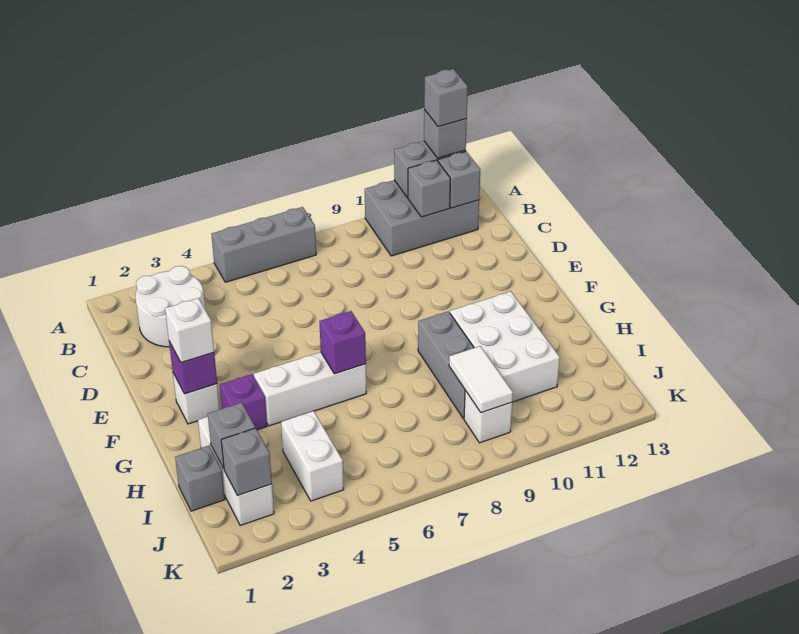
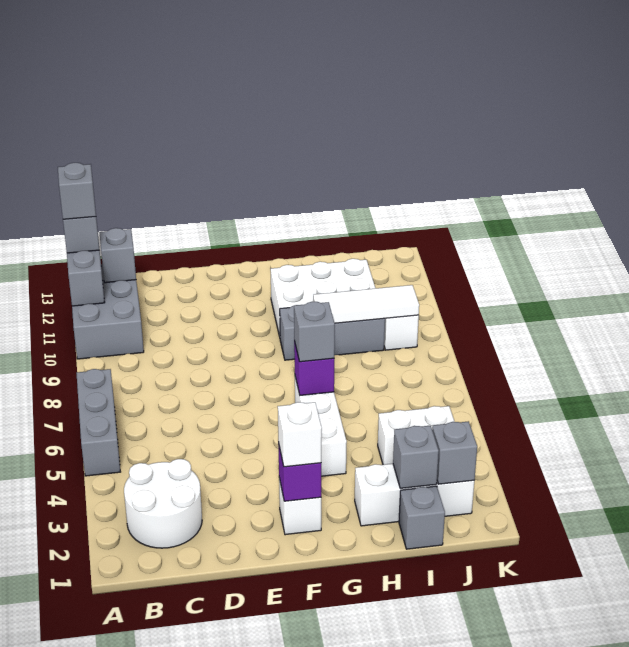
grey 1x1 brick [408,160,450,217] -> grey 1x1 brick moved to [294,302,335,362]
purple 1x1 brick [220,374,267,430] -> none
white 1x2 tile [449,346,513,413] -> white 1x3 tile [313,285,419,323]

